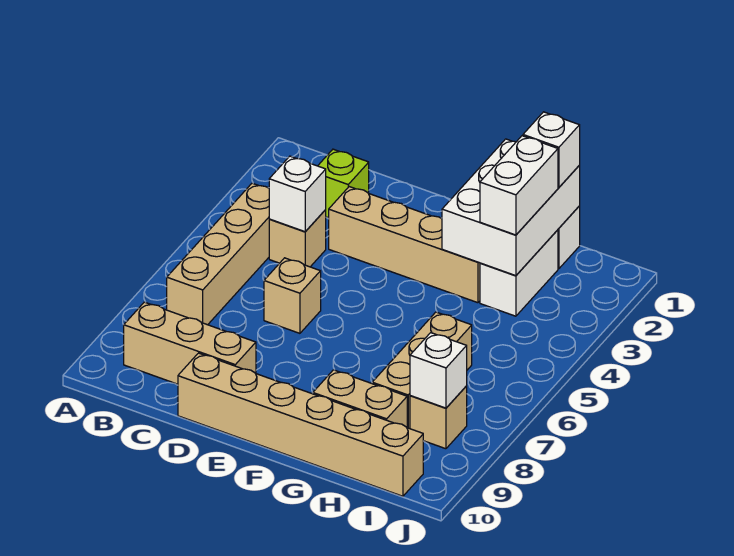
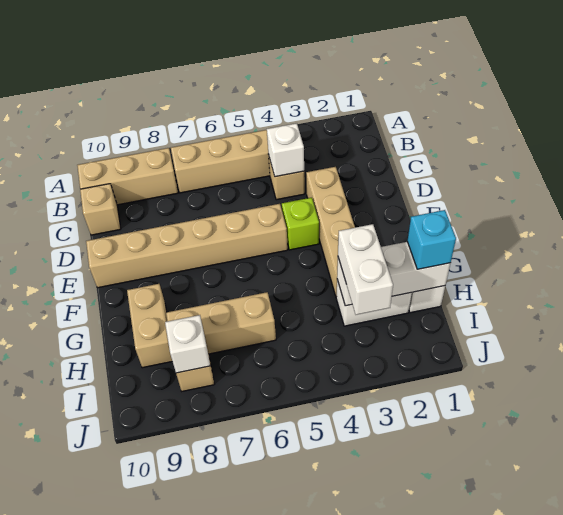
tan 1x3 brick [124,302,256,384] -> tan 1x3 brick turned to [77,148,178,205]
lime 1x1 brick [318,149,369,218] -> lime 1x1 brick moved to [282,198,319,250]
tan 1x1 brick [264,258,321,333] -> tan 1x1 brick moved to [80,184,121,235]
tan 1x6 brick [178,353,423,496] -> tan 1x6 brick turned to [86,204,288,288]
white 2x3 brick [442,139,580,276] -> white 1x3 brick [337,242,450,306]
white 1x1 brick [523,112,580,187] -> cyan 1x1 brick [407,210,456,269]
white 1x2 brick [480,136,558,235] -> white 1x2 brick turned to [338,224,393,315]

